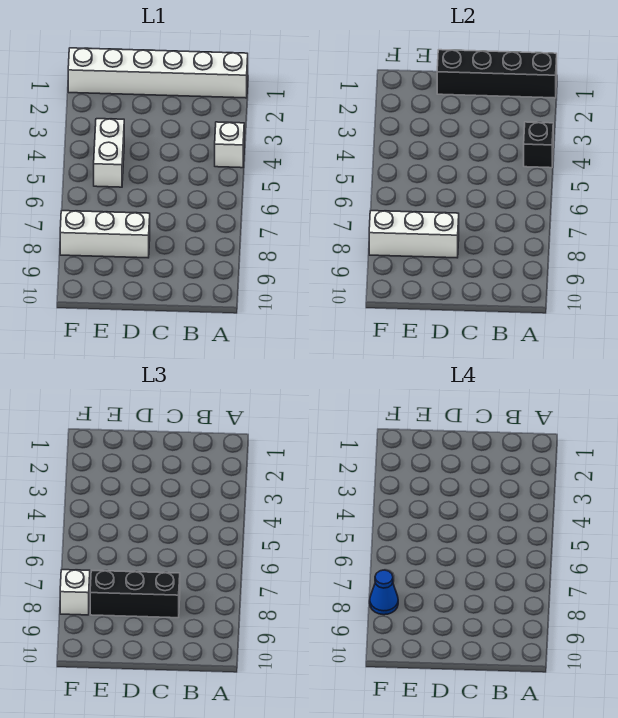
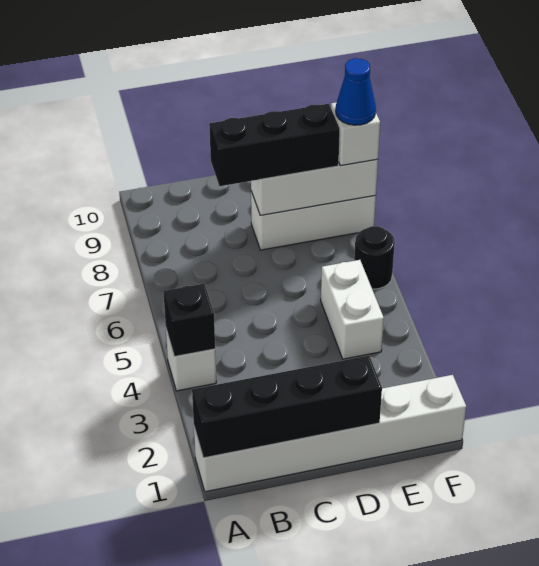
none -> black 1x1 round brick [354,226,395,289]

